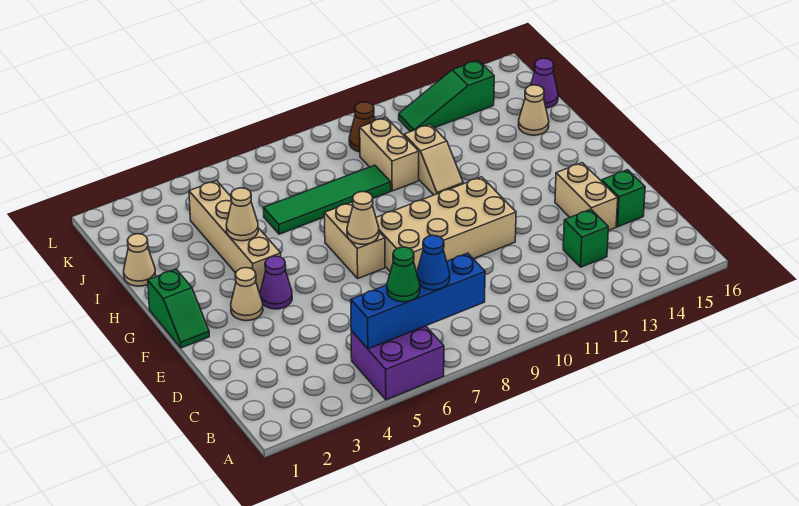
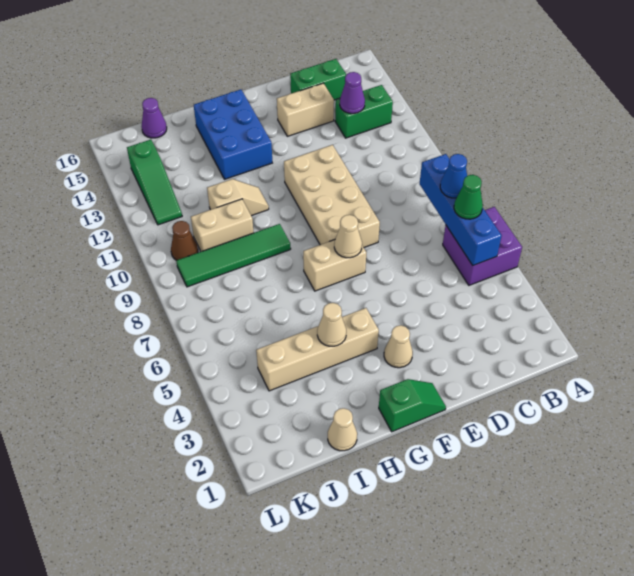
green 1x1 brick [563,209,608,267] -> green 1x2 brick [335,85,393,138]
green 1x1 brick [602,170,645,227] -> green 1x2 brick [290,59,346,100]
purple 1x1 cone [260,256,292,309] -> purple 1x1 cone moved to [340,72,365,114]
none -> blue 2x3 brick [194,89,272,179]
green 1x4 tile [263,165,391,234] -> green 1x4 tile turned to [176,224,291,287]
tan 1x1 cone [519,85,549,135] -> none

